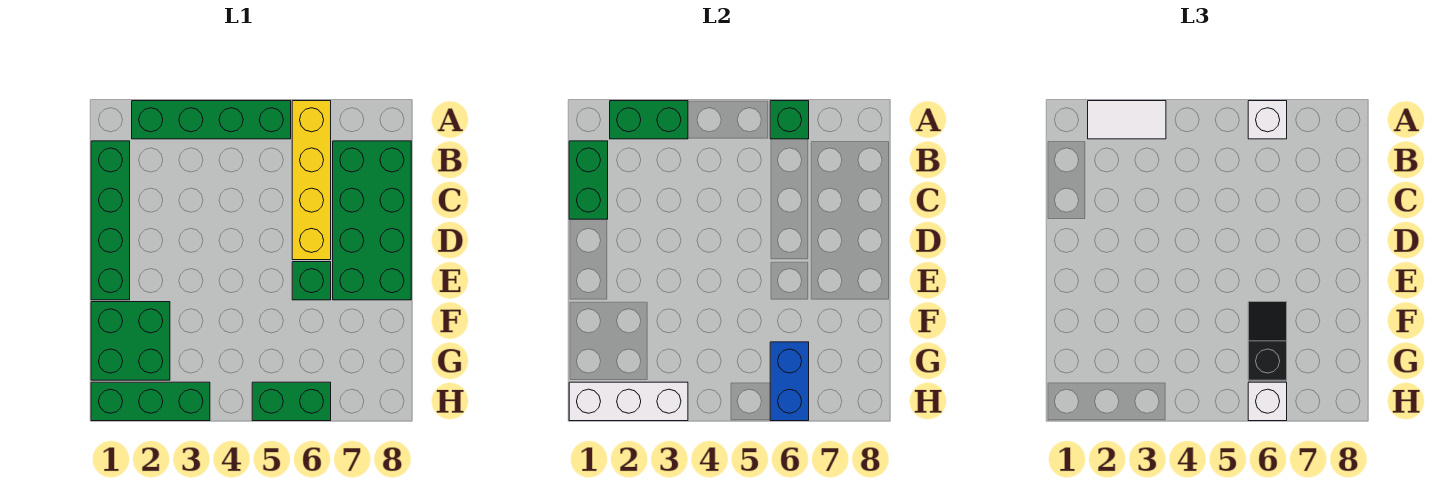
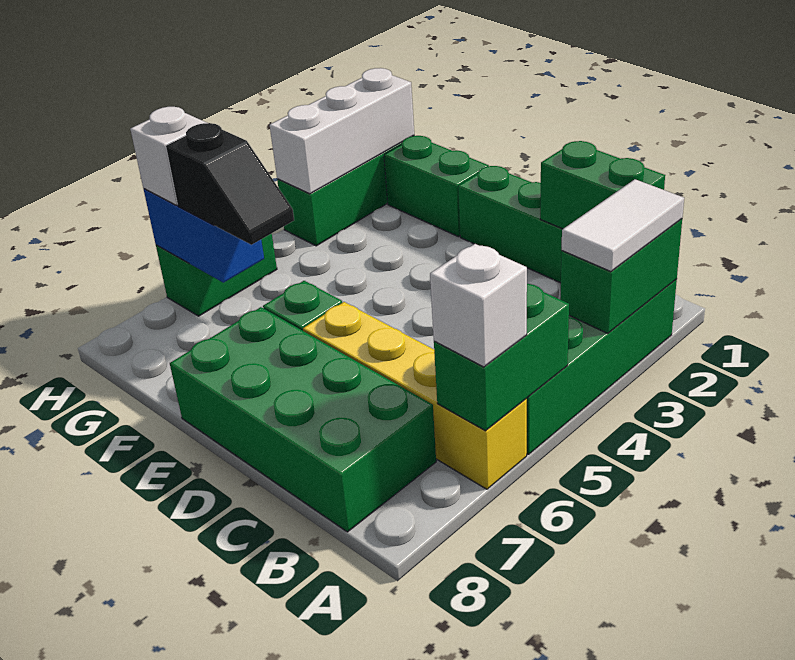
green 1x1 brick [770,101,809,139] -> green 1x2 brick [434,284,569,431]
green 2x2 brick [91,302,170,380] -> green 1x2 brick [384,136,489,237]

